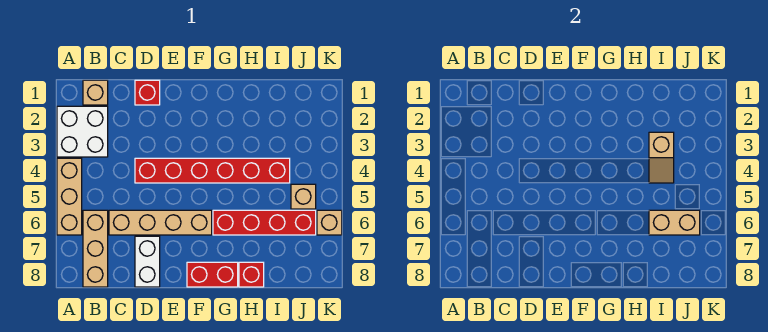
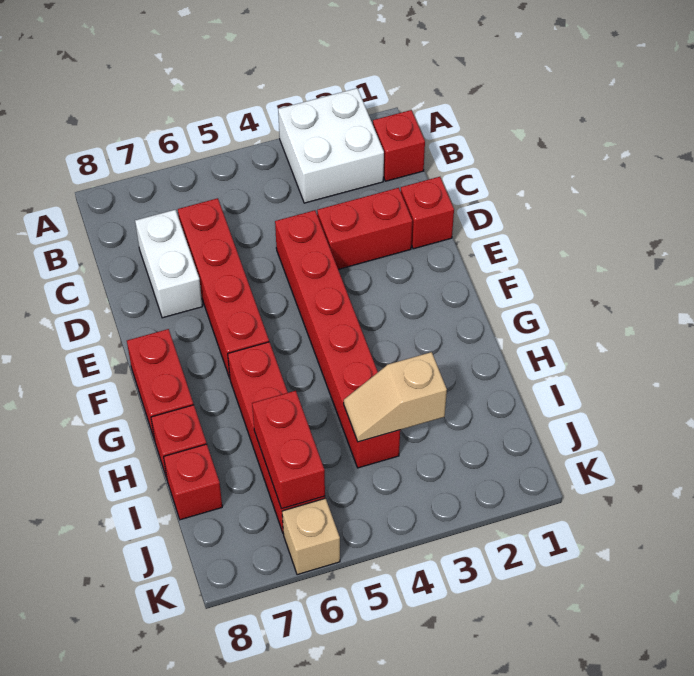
tan 1x3 brick [57,158,82,235] -> none
tan 1x1 brick [83,80,108,105] -> red 1x1 brick [373,110,425,181]
tan 1x3 brick [83,210,108,287] -> none
tan 1x4 brick [109,210,212,235] -> red 1x4 brick [178,198,269,378]
none -> red 1x2 brick [317,188,412,269]
white 1x2 brick [135,236,160,287] -> white 1x2 brick turned to [135,210,203,318]
tan 1x2 brick [649,210,700,235] -> red 1x2 brick [252,391,325,509]
none -> red 1x1 brick [164,444,222,520]
tan 1x1 brick [291,184,316,209] -> none

